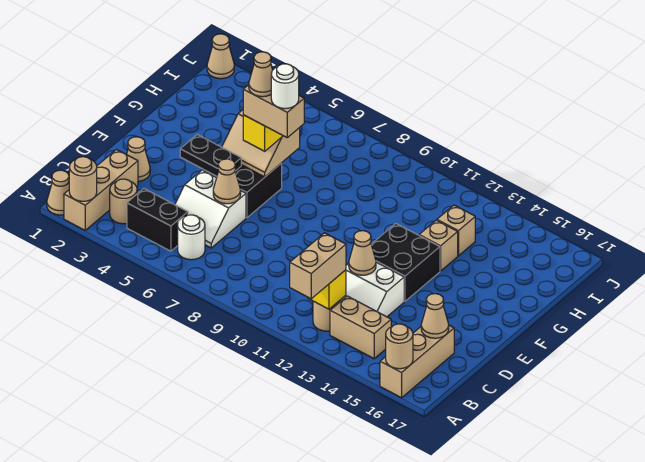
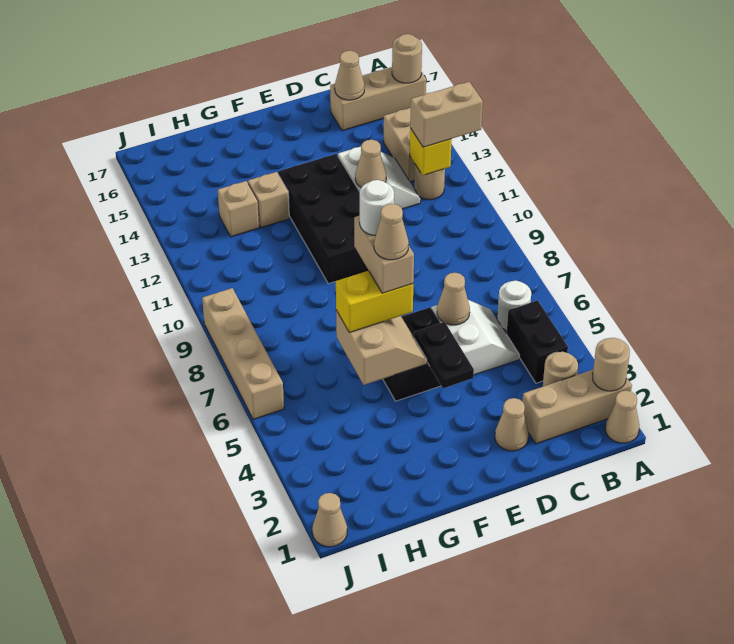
black 2x2 brick [371,224,440,301] -> black 2x4 brick [278,154,368,284]
none -> tan 1x4 brick [202,288,284,419]

